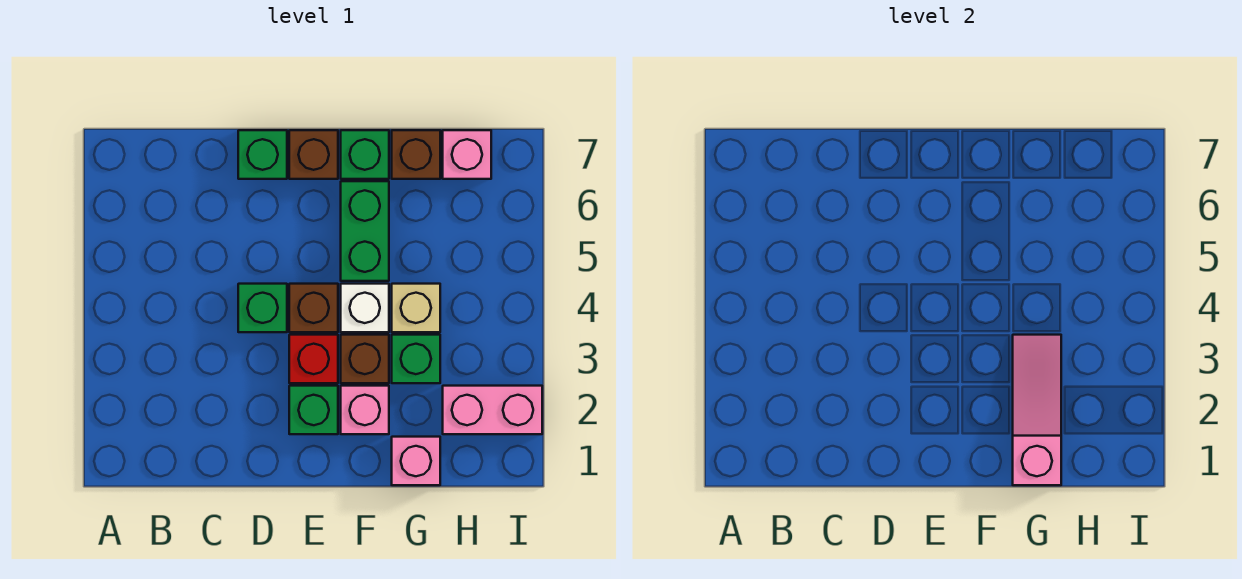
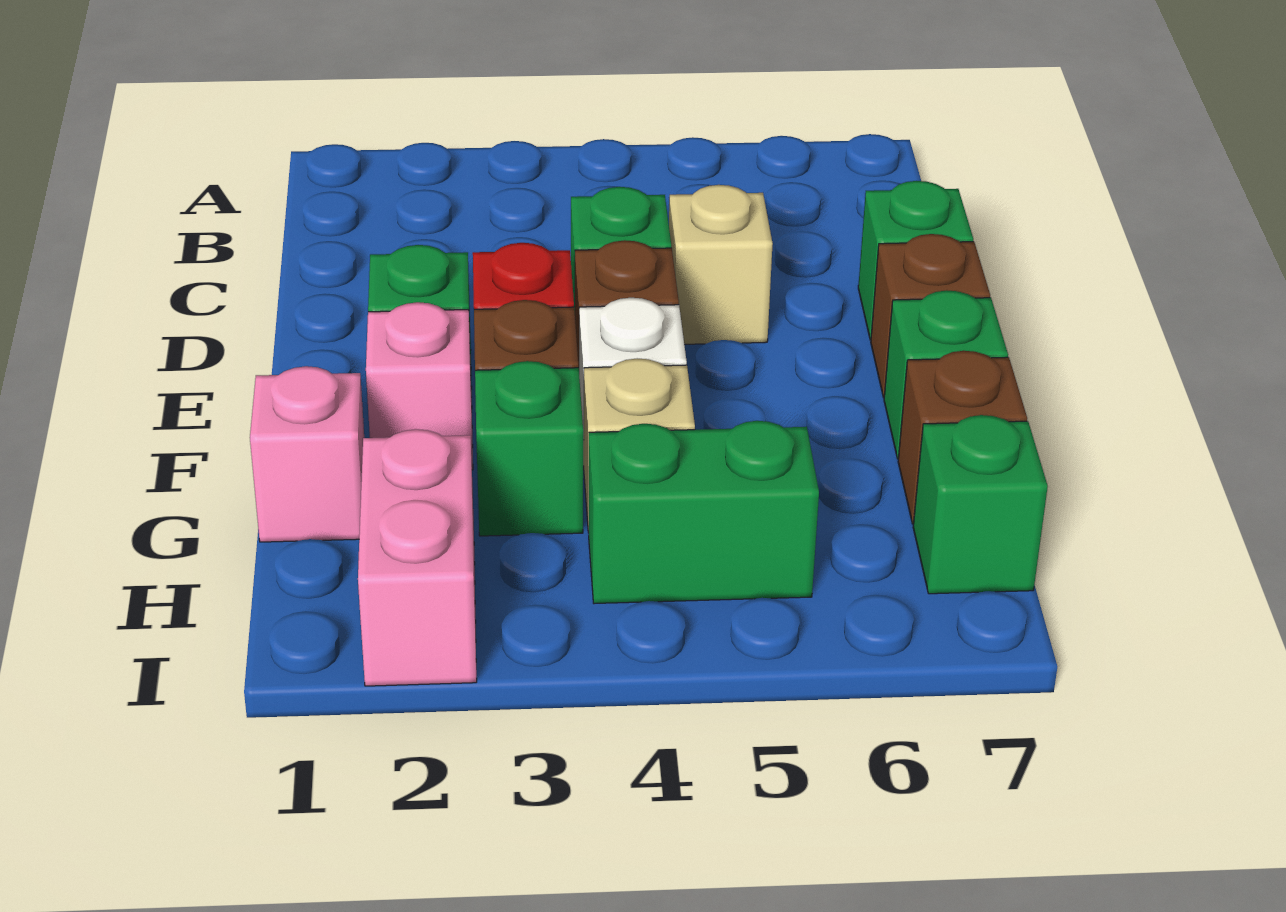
none -> tan 1x1 brick [669,185,773,344]
green 1x2 brick [341,181,389,281] -> green 1x2 brick moved to [589,421,819,604]
pink 1x3 slope [1013,335,1061,485] -> none
pink 1x1 brick [443,130,491,179] -> green 1x1 brick [913,415,1048,594]

